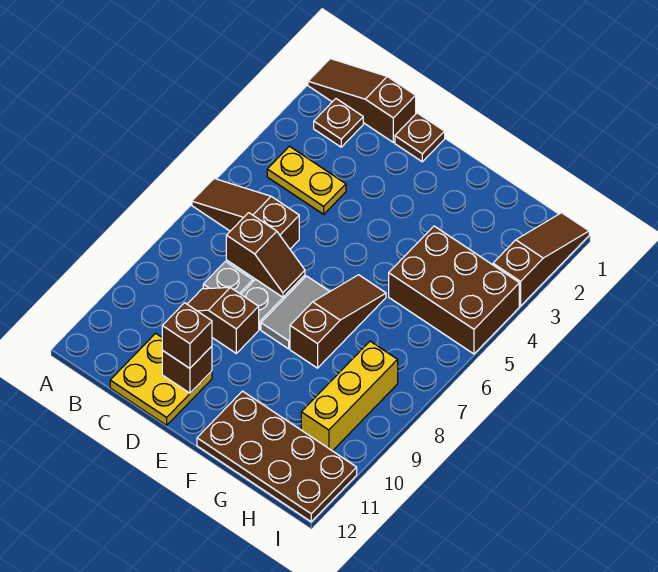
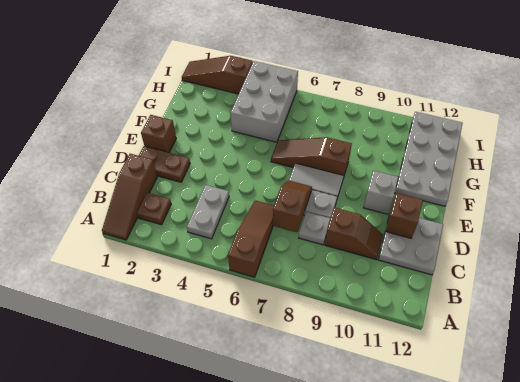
brown 1x3 slope [192,179,299,249] -> brown 1x3 slope turned to [228,201,274,277]
yellow 1x2 plate [267,146,346,214] -> grey 1x2 plate [187,185,229,239]
brown 1x2 slope [187,288,259,353] -> brown 1x2 slope turned to [325,207,383,260]
yellow 2x2 plate [110,333,212,425] -> grey 2x2 plate [378,215,443,275]
brown 1x1 plate [395,113,445,162] -> brown 1x2 plate [139,146,190,182]
brown 1x1 brick [162,303,212,368] -> brown 1x1 brick moved to [141,115,176,152]
none -> grey 1x1 brick [364,171,398,214]
brown 2x4 plate [197,391,357,522] -> grey 2x4 plate [395,112,463,206]
brown 2x3 brick [389,226,519,354] -> grey 2x3 brick [231,61,298,142]
yellow 1x3 brick [301,341,398,451] -> none

